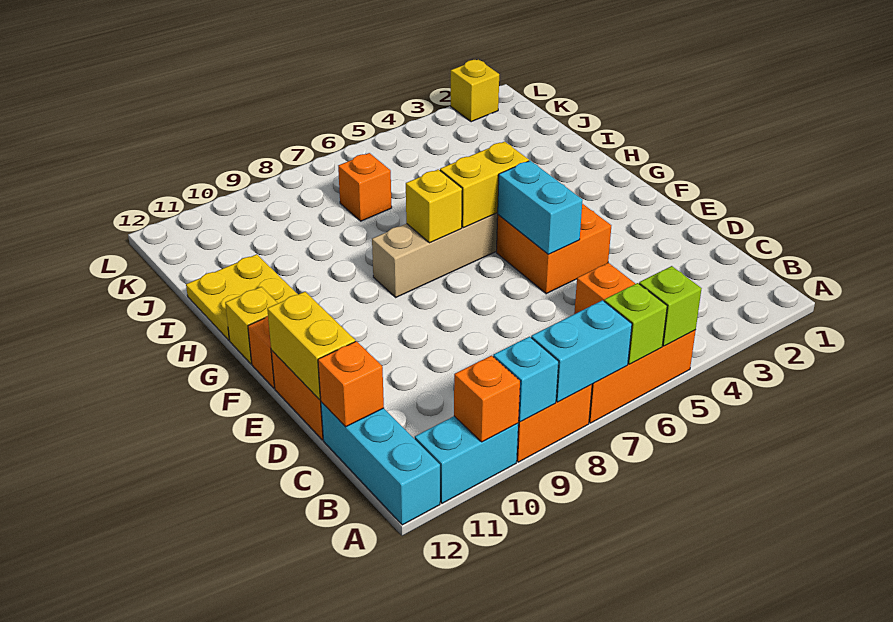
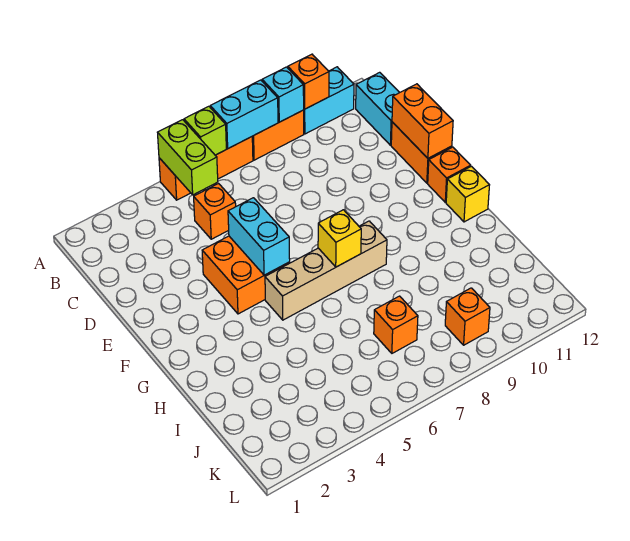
lime 1x1 brick [639,266,702,346] -> lime 1x2 brick [158,120,218,195]
cyan 1x3 brick [321,402,440,525] -> cyan 1x2 brick [356,72,400,145]
orange 1x1 brick [318,341,384,427] -> orange 1x1 brick moved to [445,288,490,345]
yellow 1x2 brick [267,292,355,400] -> orange 1x2 brick [392,84,453,158]
yellow 1x2 brick [440,142,529,228] -> none
yellow 2x2 plate [186,254,298,340] -> none
yellow 1x1 brick [451,59,499,122] -> none

